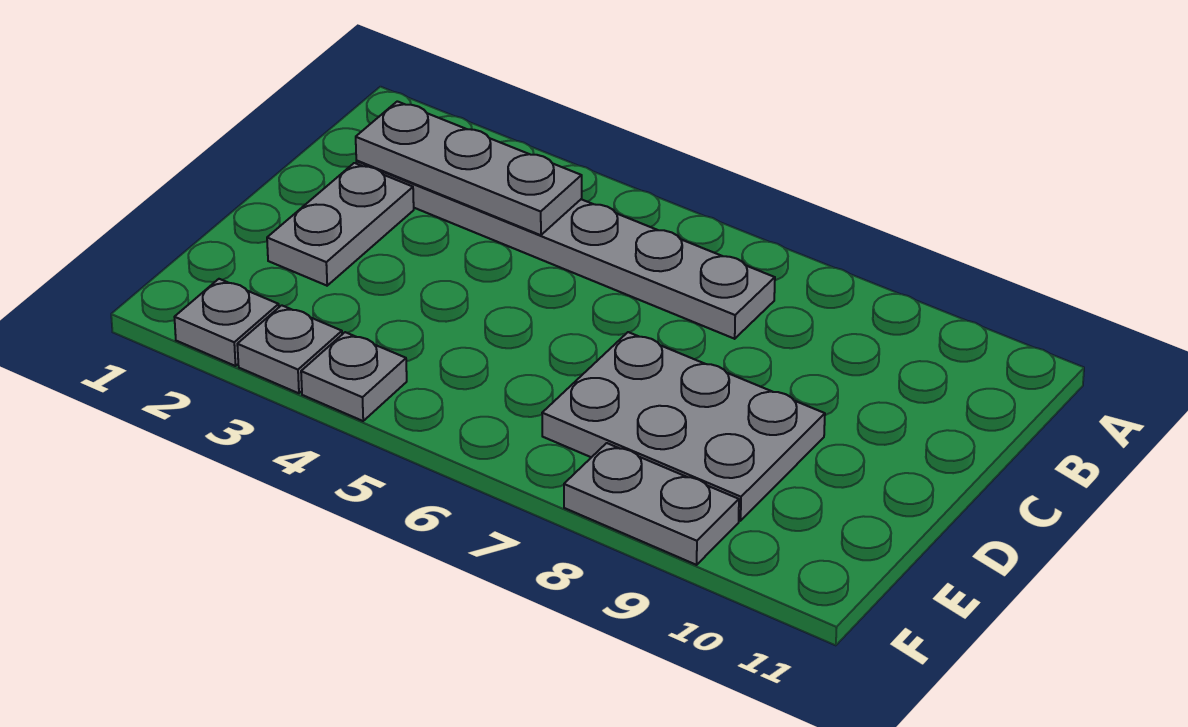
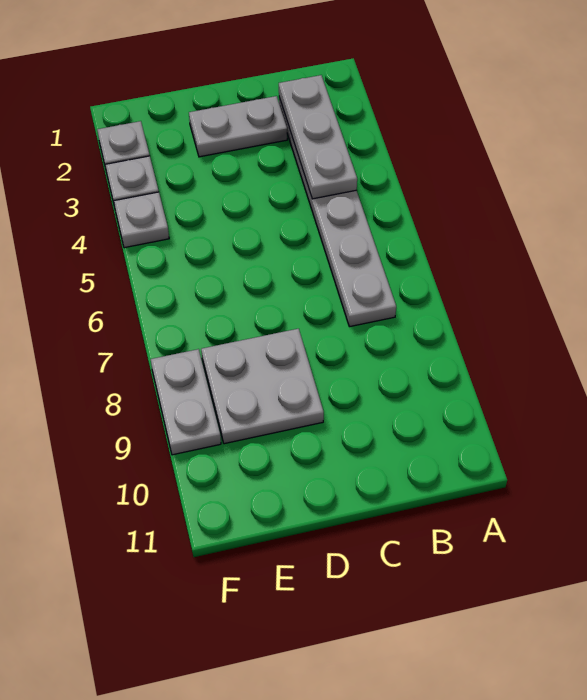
grey 2x3 plate [542,332,825,521] -> grey 2x2 plate [201,329,324,444]

